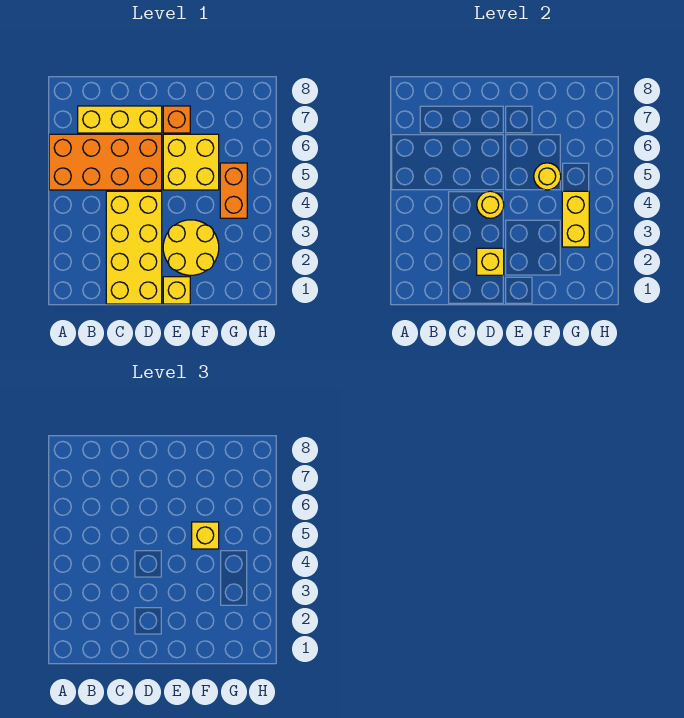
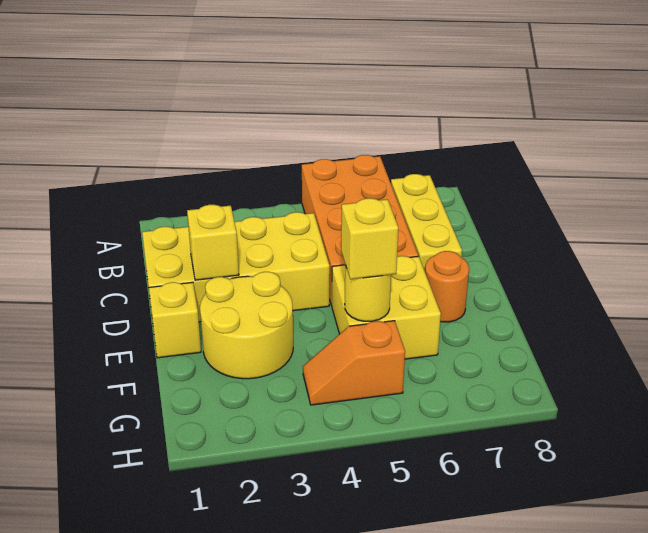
yellow 1x1 round brick [477,191,504,218] -> none
orange 1x1 brick [163,106,190,133] -> orange 1x1 round brick [425,251,469,322]
yellow 1x2 brick [562,191,589,247] -> none
orange 1x2 brick [220,163,247,218] -> orange 1x2 slope [303,321,405,405]

